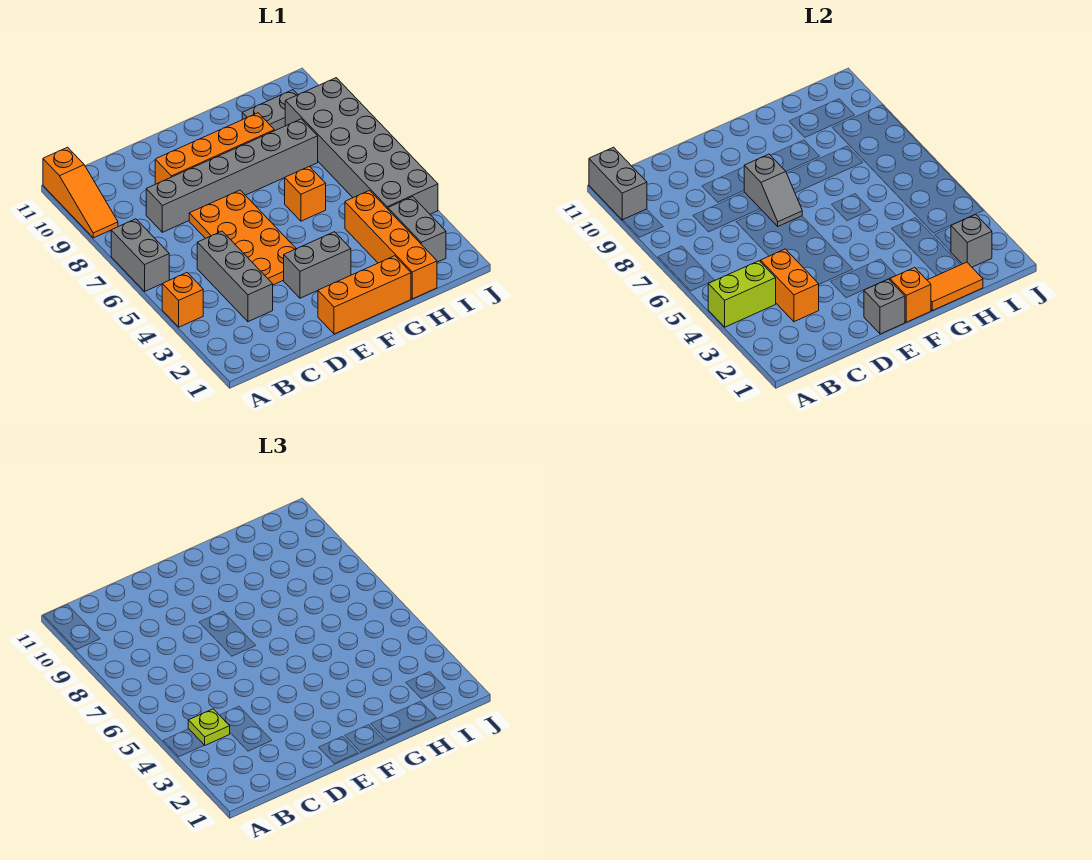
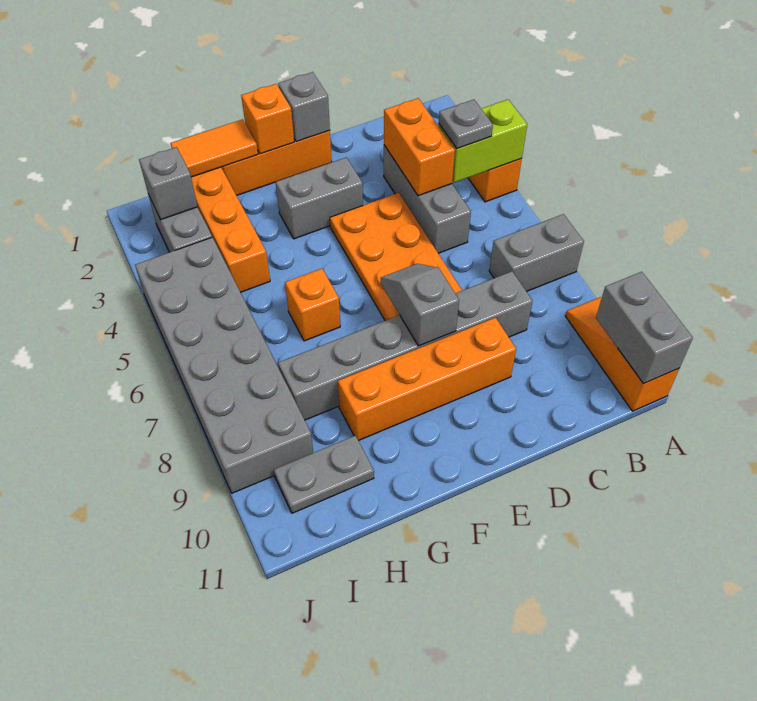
grey 1x2 brick [111,219,169,291] -> grey 1x2 brick turned to [489,214,584,292]
lime 1x1 plate [188,709,230,745] -> grey 1x1 plate [439,100,493,148]

